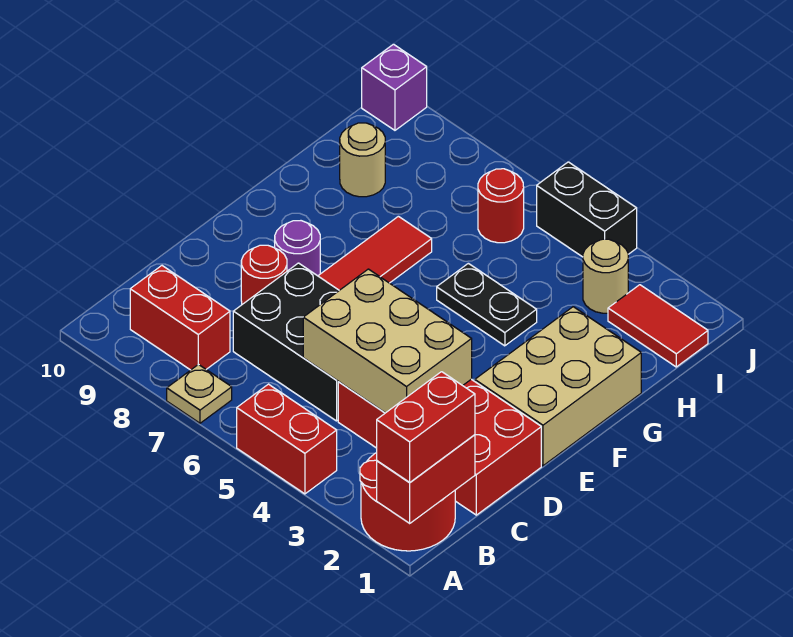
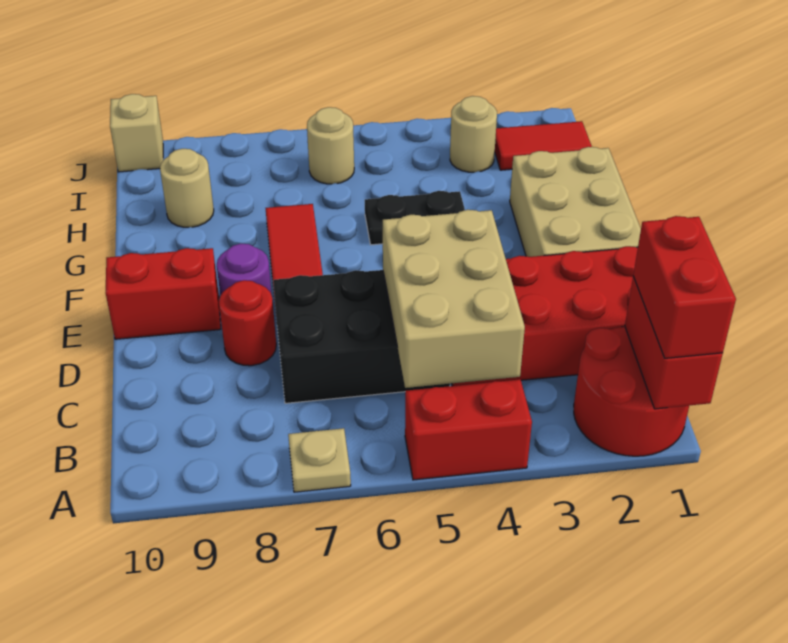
red 1x2 brick [130,266,230,370] -> red 1x2 brick moved to [106,248,221,339]
tan 2x3 brick [303,269,472,413] -> tan 2x3 brick turned to [383,210,525,388]
red 1x1 round brick [478,169,524,243] -> tan 1x1 round brick [307,107,354,184]
black 1x2 brick [537,162,637,257] -> none
purple 1x1 brick [362,44,427,130] -> tan 1x1 brick [110,94,163,172]

